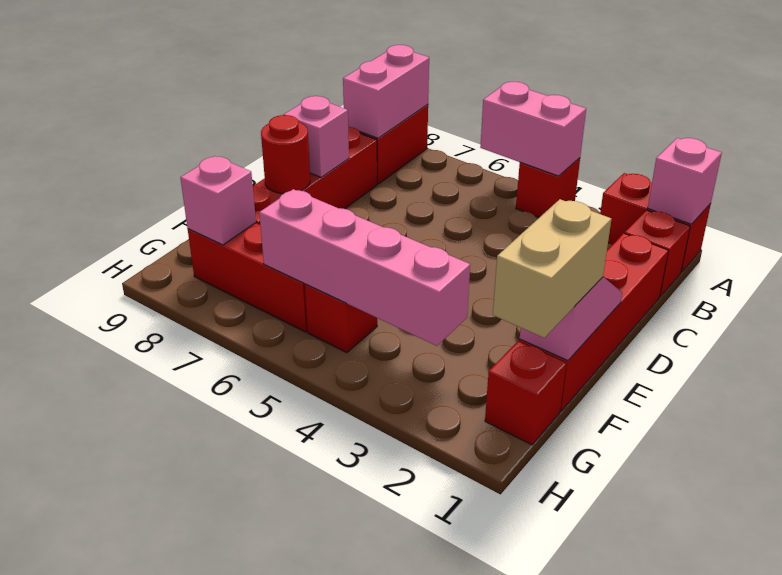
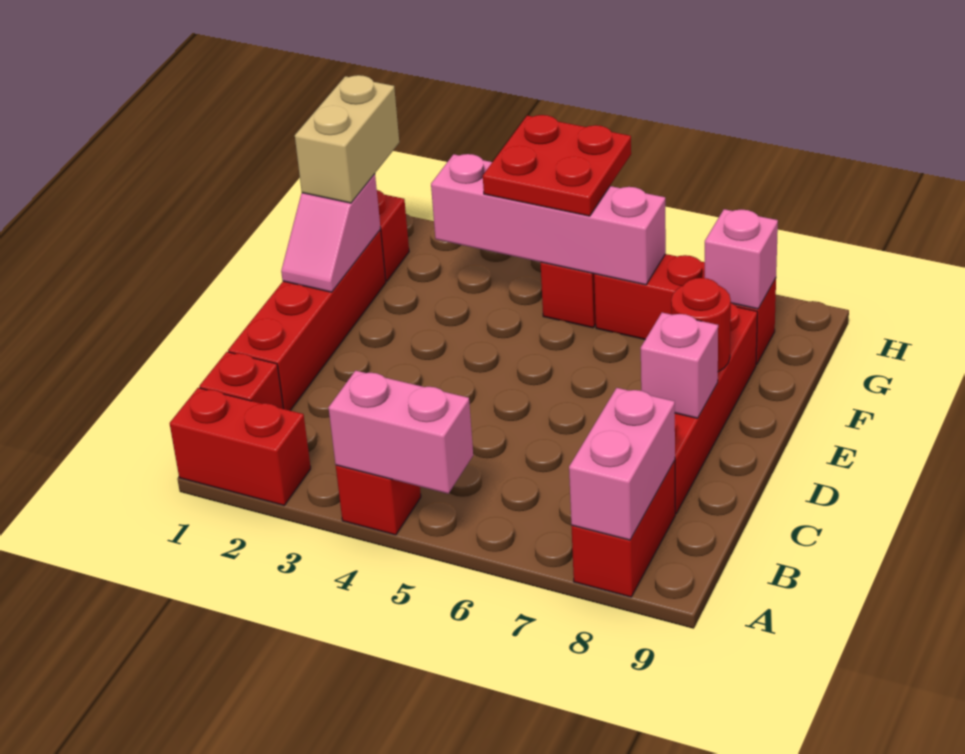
pink 1x1 brick [648,138,722,224] -> none
none -> red 2x2 plate [483,115,631,216]

